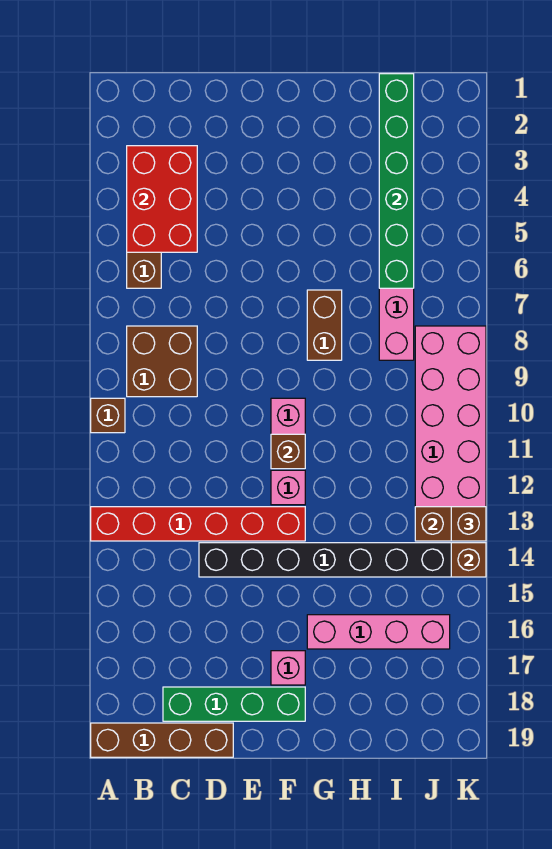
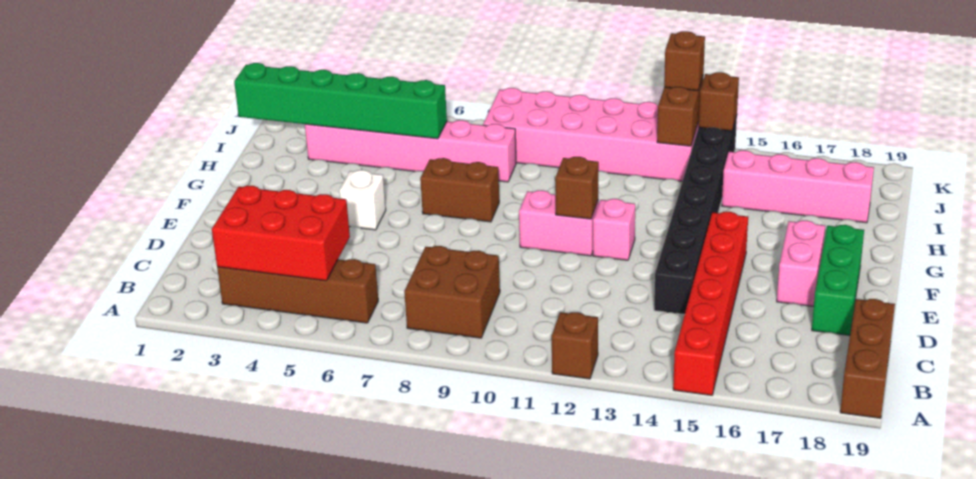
brown 1x1 brick [91,398,125,433] -> brown 1x1 brick moved to [552,312,598,379]
red 1x6 brick [91,507,305,541] -> red 1x6 brick moved to [673,212,748,395]
brown 1x4 brick [91,723,233,757] -> brown 1x3 brick [840,299,895,418]
green 1x4 brick [163,687,305,721] -> green 1x3 brick [812,225,864,335]
none -> white 1x1 brick [339,170,386,230]
pink 1x1 brick [271,651,305,685] -> pink 1x2 brick [777,220,825,306]
pink 1x4 brick [307,615,450,649] -> pink 1x4 brick turned to [722,150,874,223]

